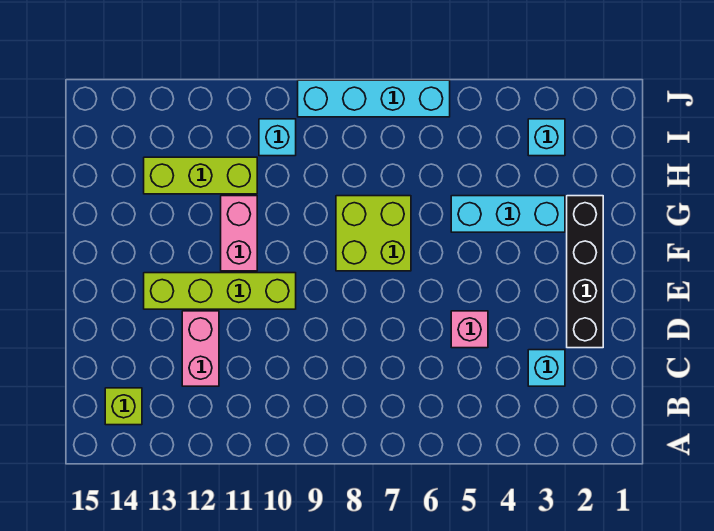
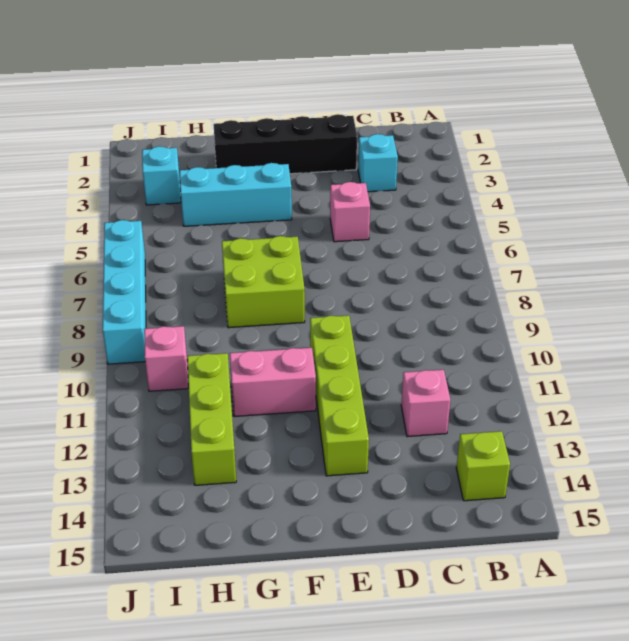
pink 1x2 brick [182,311,219,386] -> pink 1x1 brick [401,370,450,437]
cyan 1x3 brick [451,196,565,232] -> cyan 1x3 brick turned to [180,163,292,226]
cyan 1x1 brick [259,119,296,156] -> pink 1x1 brick [144,326,188,391]

